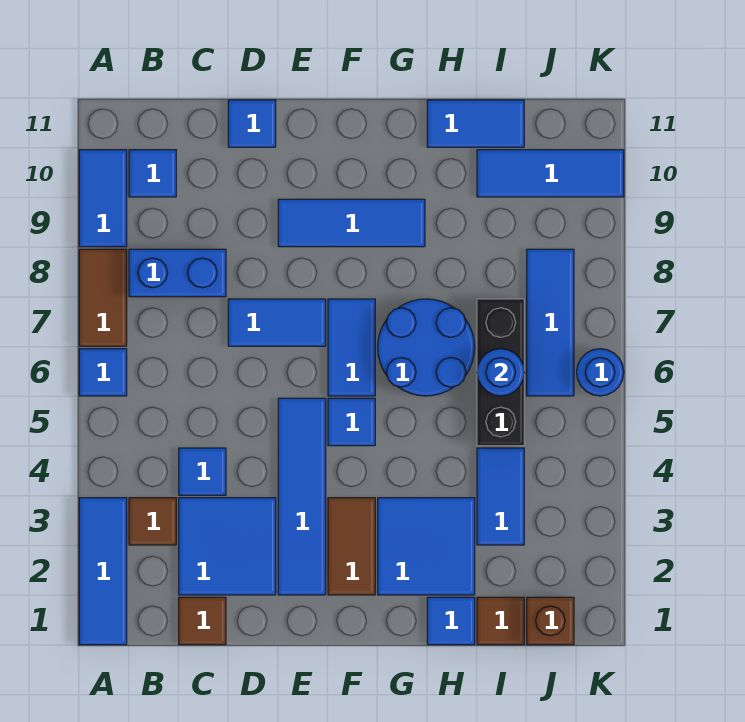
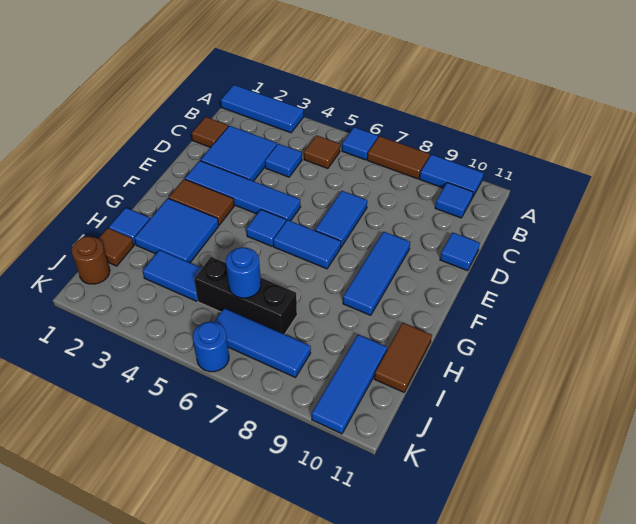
brown 1x1 tile [129,498,176,545] -> brown 1x1 tile moved to [304,135,340,169]
blue 1x2 brick [129,249,226,297] -> none
blue 2x2 round brick [378,299,475,396] -> none
blue 1x2 tile [427,100,524,147] -> brown 1x2 tile [374,323,432,392]
brown 1x1 brick [527,597,574,645] -> brown 1x1 round brick [72,237,110,284]

